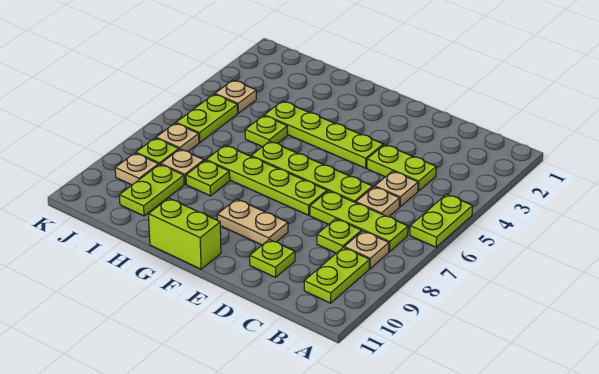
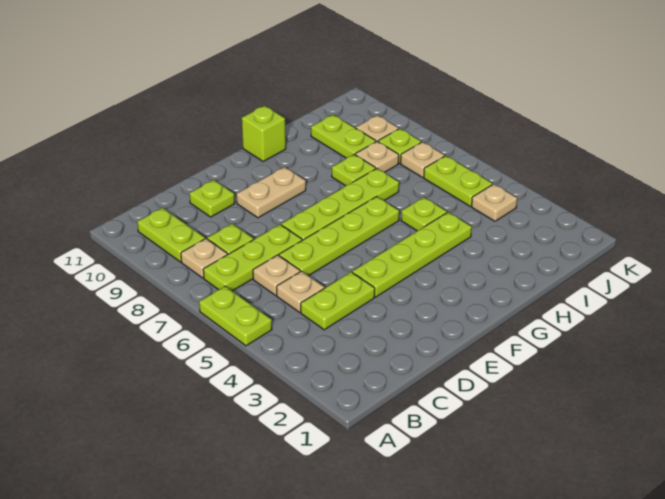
lime 1x2 brick [149,198,221,269] -> lime 1x1 brick [242,106,286,162]

